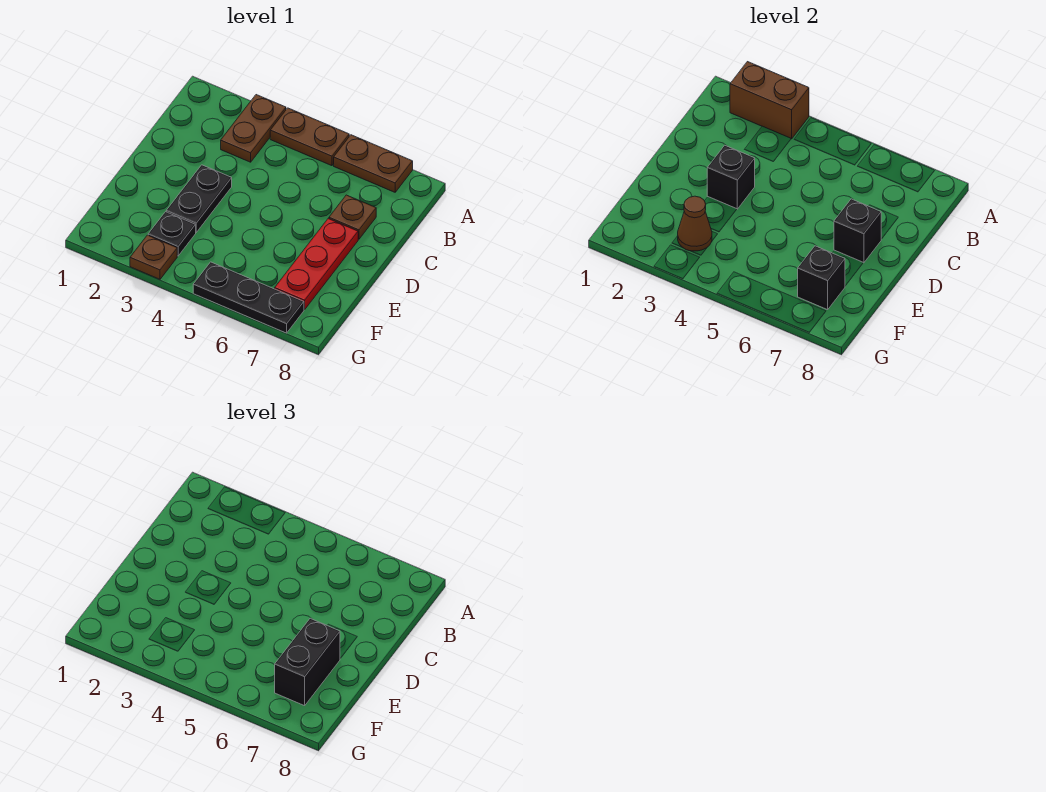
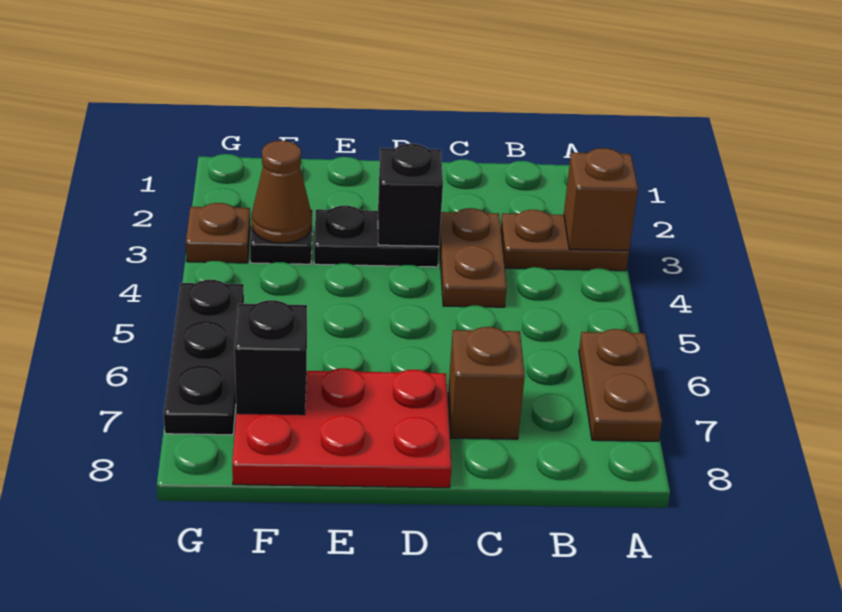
brown 1x2 brick [730,62,809,139] -> brown 1x1 brick [564,148,638,250]
brown 1x2 plate [270,108,349,166] -> brown 1x2 plate moved to [439,208,507,307]
brown 1x1 plate [329,195,376,239] -> brown 1x1 brick [448,327,525,439]
red 1x3 plate [275,219,358,310] -> red 2x3 plate [232,368,452,488]
black 1x1 brick [834,199,881,263] -> none
black 1x2 brick [275,618,340,706] -> none

